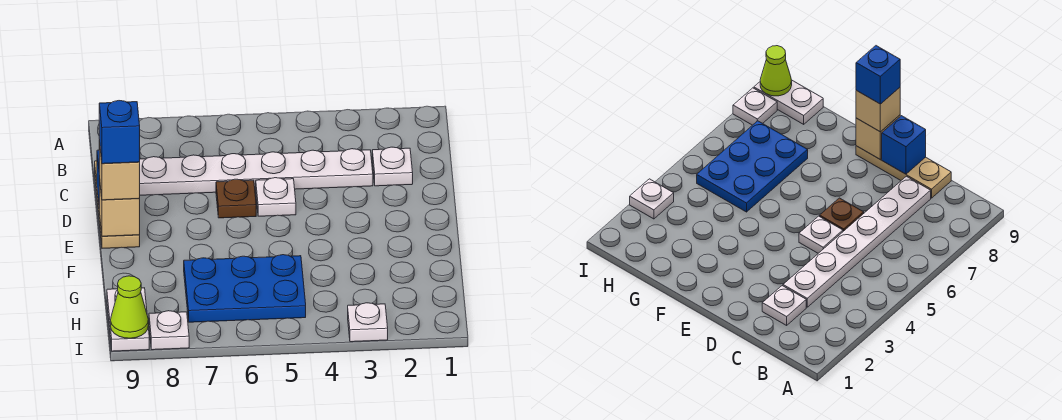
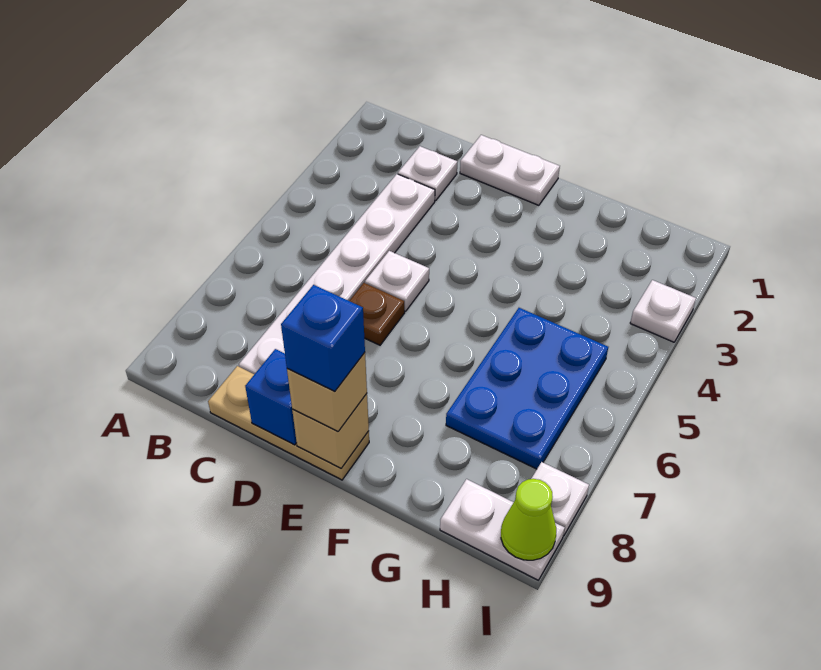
none -> white 1x2 plate [460,135,560,205]

